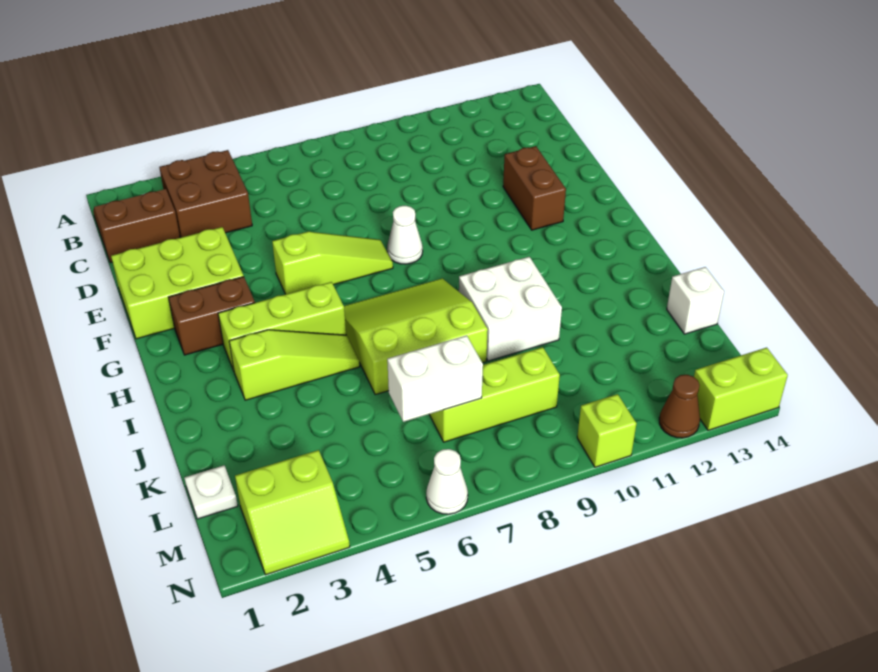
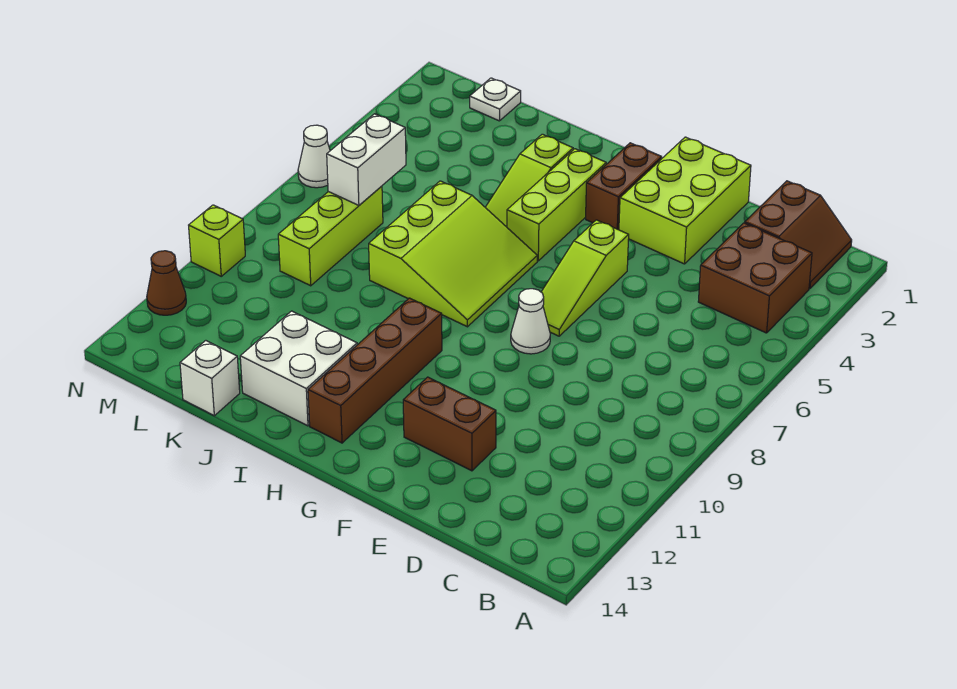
none -> brown 1x4 brick [308,298,442,443]
white 2x2 brick [459,257,562,361] -> white 2x2 brick moved to [240,311,357,426]
lime 2x2 slope [235,450,350,575] -> none
lime 1x2 brick [694,348,788,430] -> none

